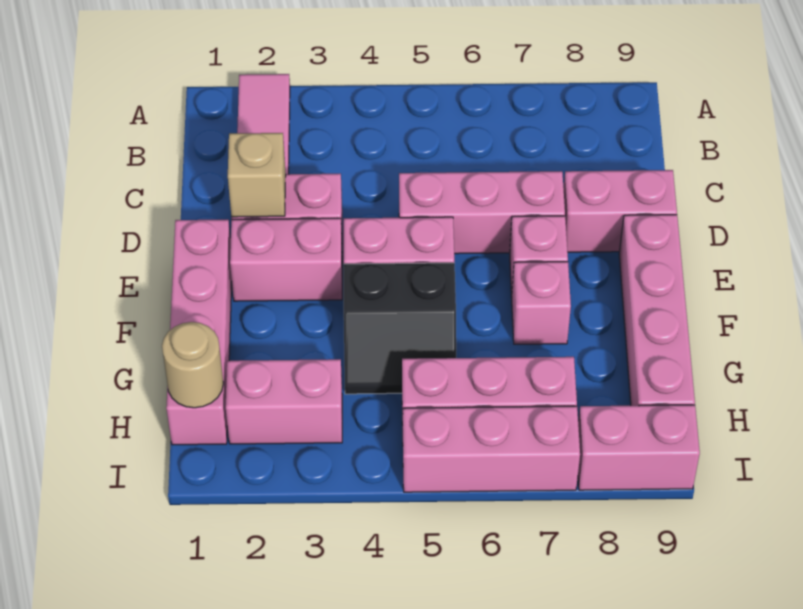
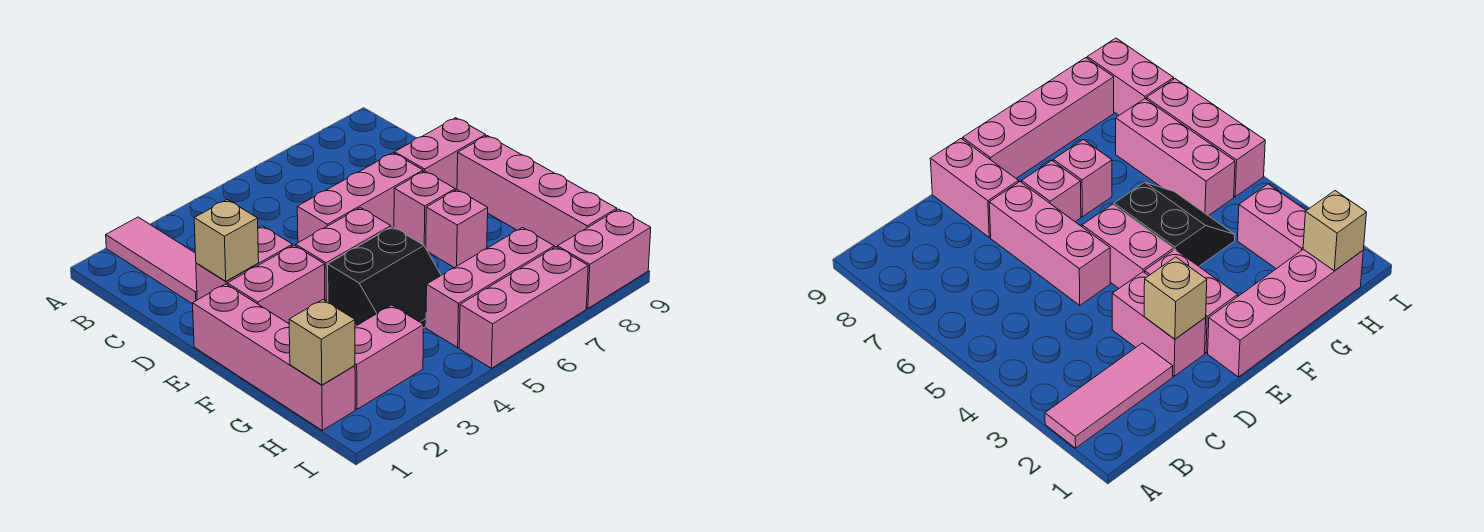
tan 1x1 round brick [162,322,223,408] -> tan 1x1 brick [289,300,355,385]

